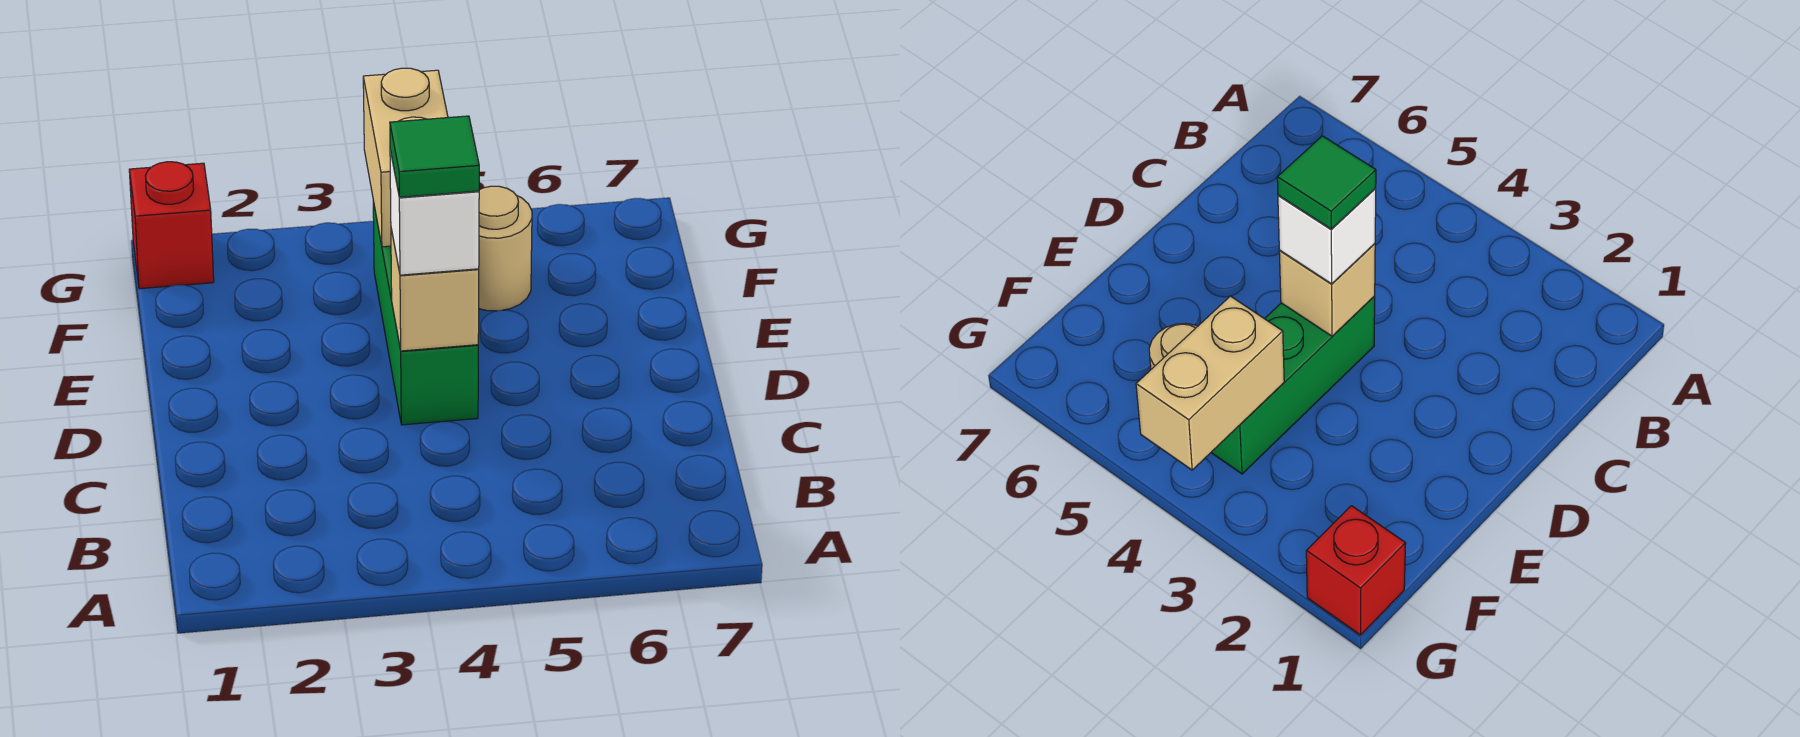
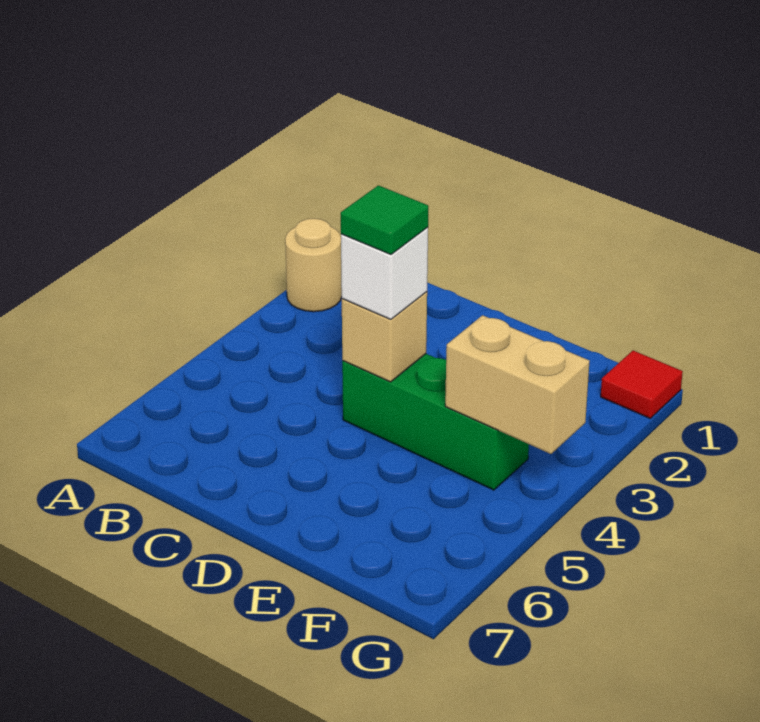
tan 1x1 round brick [479,186,532,311] -> tan 1x1 round brick moved to [285,219,342,312]
red 1x1 brick [129,162,214,289] -> red 1x1 tile [601,351,683,418]

